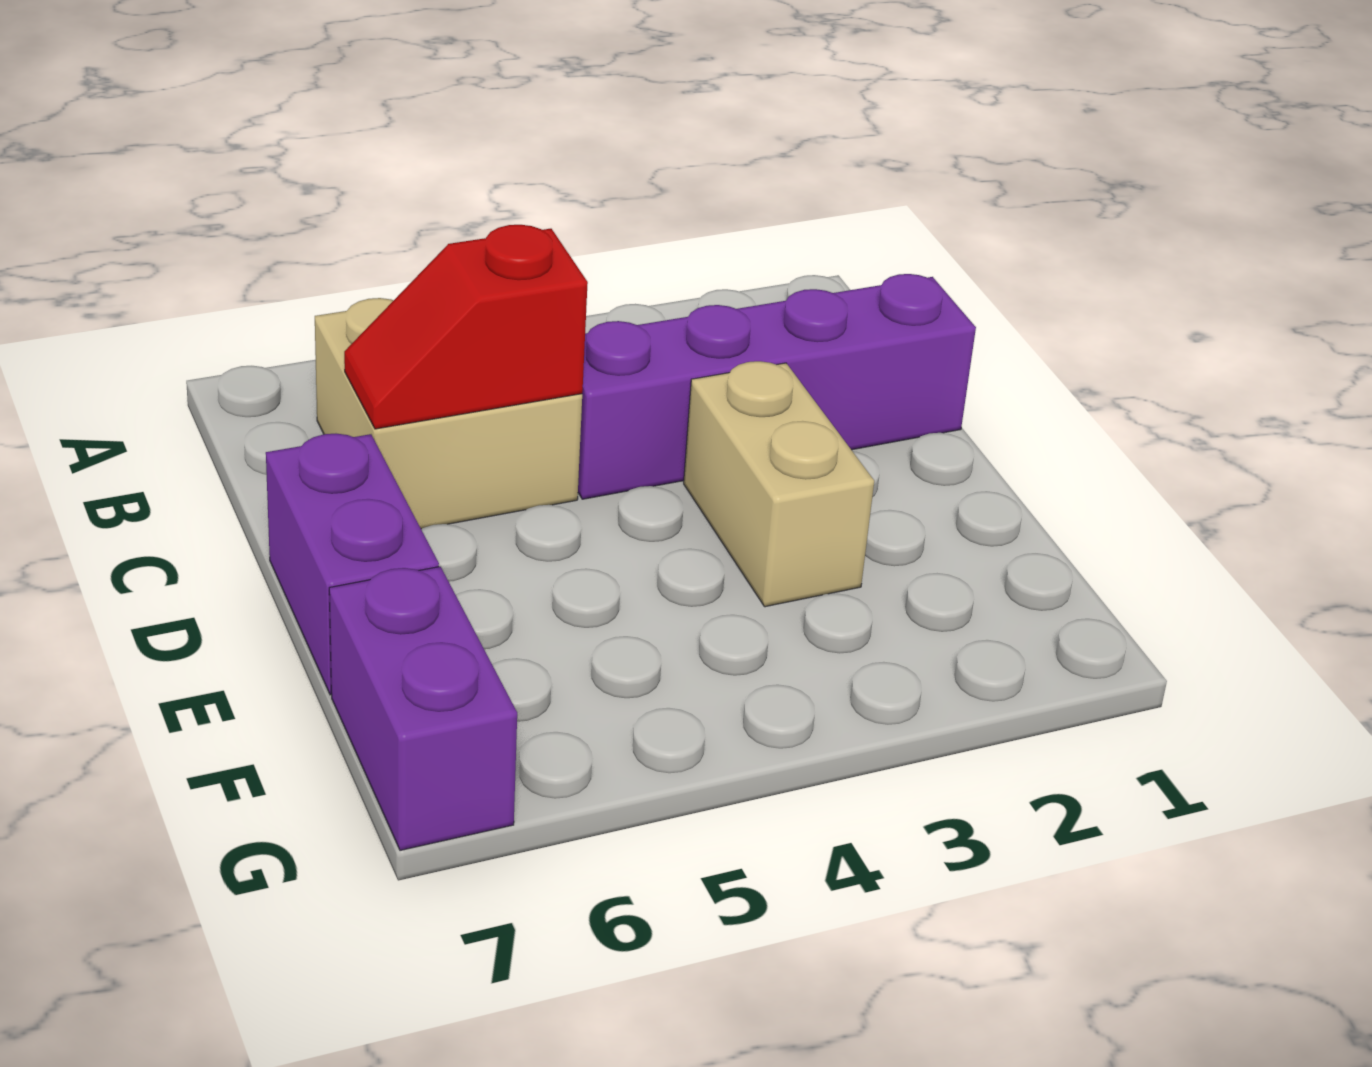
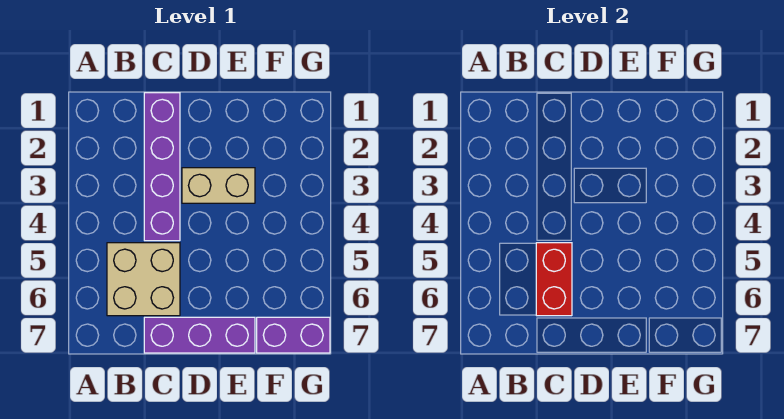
red 1x2 slope [344,225,588,429] -> red 1x2 brick [536,243,572,316]
purple 1x2 brick [266,434,439,695] -> purple 1x3 brick [144,317,255,353]

